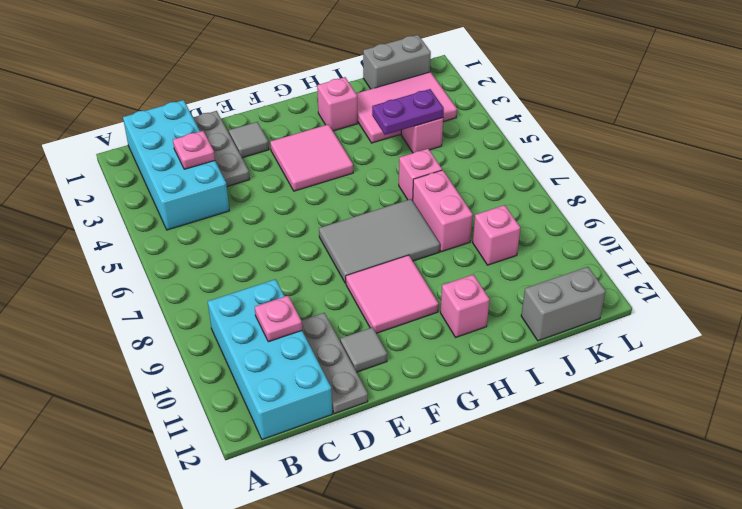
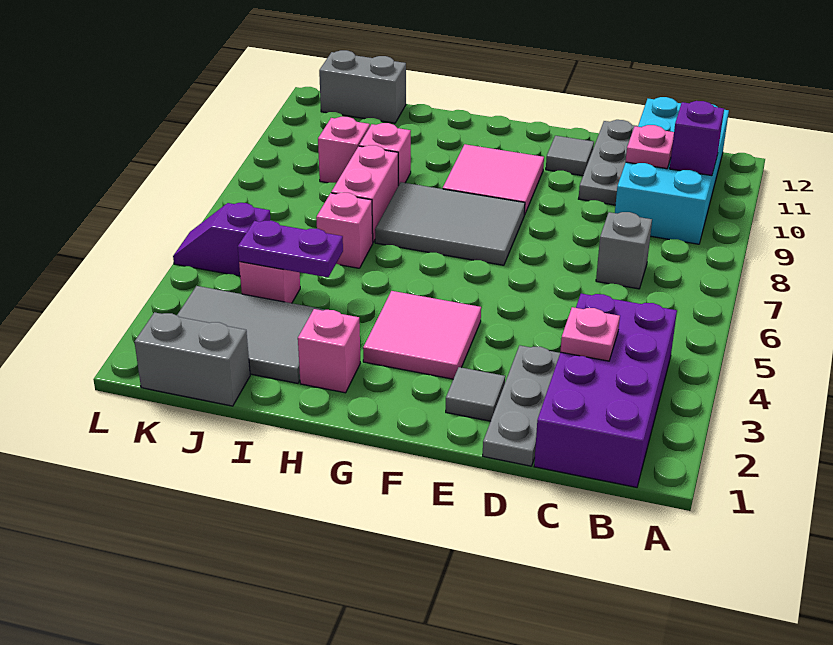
cyan 2x4 brick [123,100,230,230] -> purple 2x4 brick [534,294,677,487]
none -> purple 1x1 brick [670,101,724,176]
none -> grey 1x1 brick [596,212,652,289]
pink 1x1 brick [440,275,490,337] -> pink 1x1 brick moved to [359,123,411,185]
pink 2x3 tile [356,72,457,143] -> grey 2x3 tile [177,286,325,383]
none -> purple 1x2 slope [173,203,271,276]

